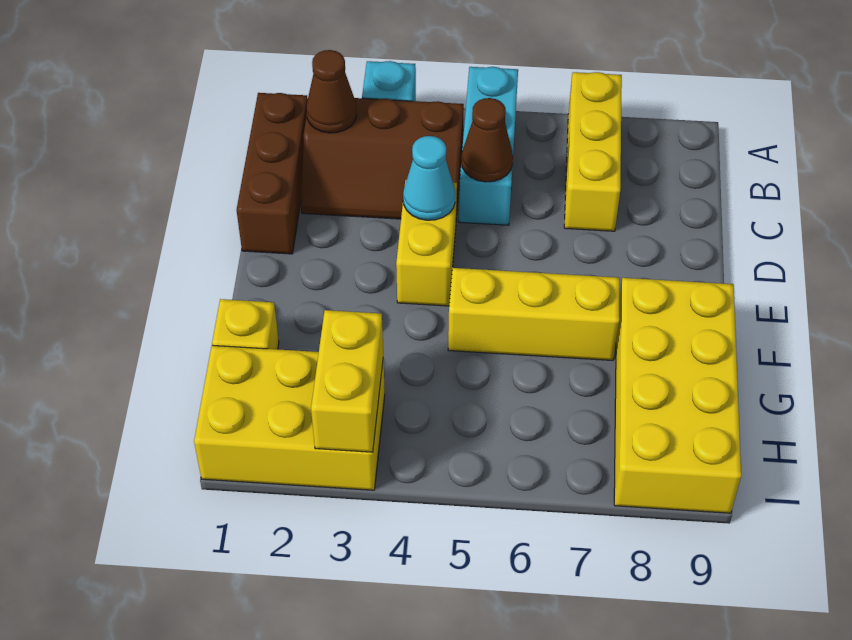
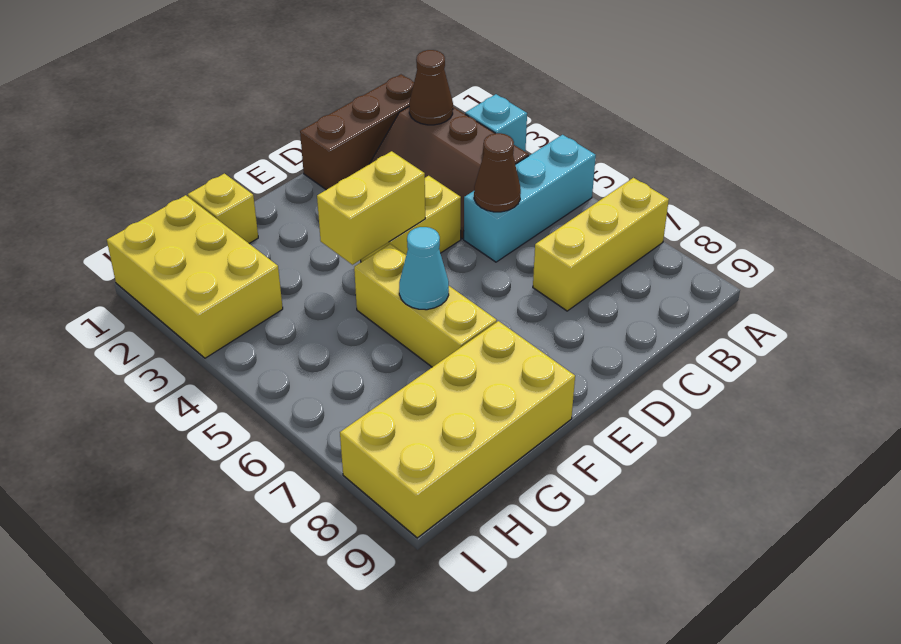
cyan 1x1 cone [403,136,455,220] -> cyan 1x1 cone moved to [399,227,449,310]
yellow 1x2 brick [311,310,383,452] -> yellow 1x2 brick moved to [317,151,425,265]

